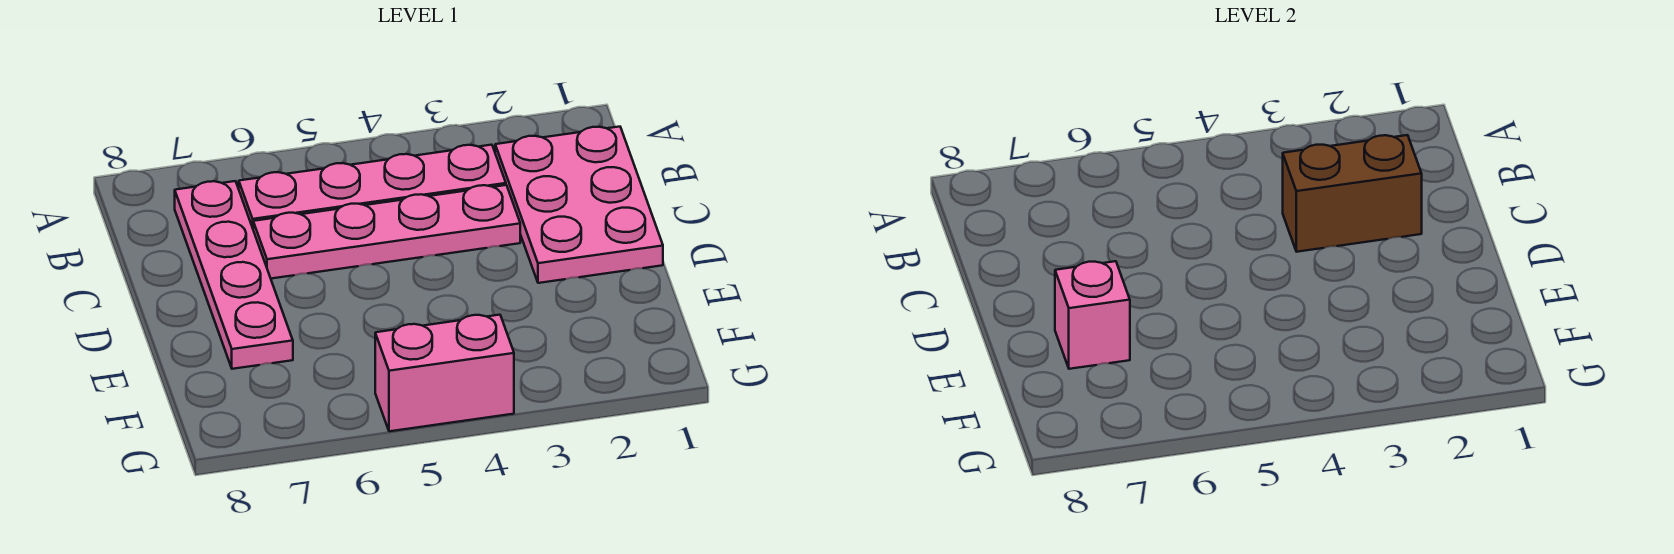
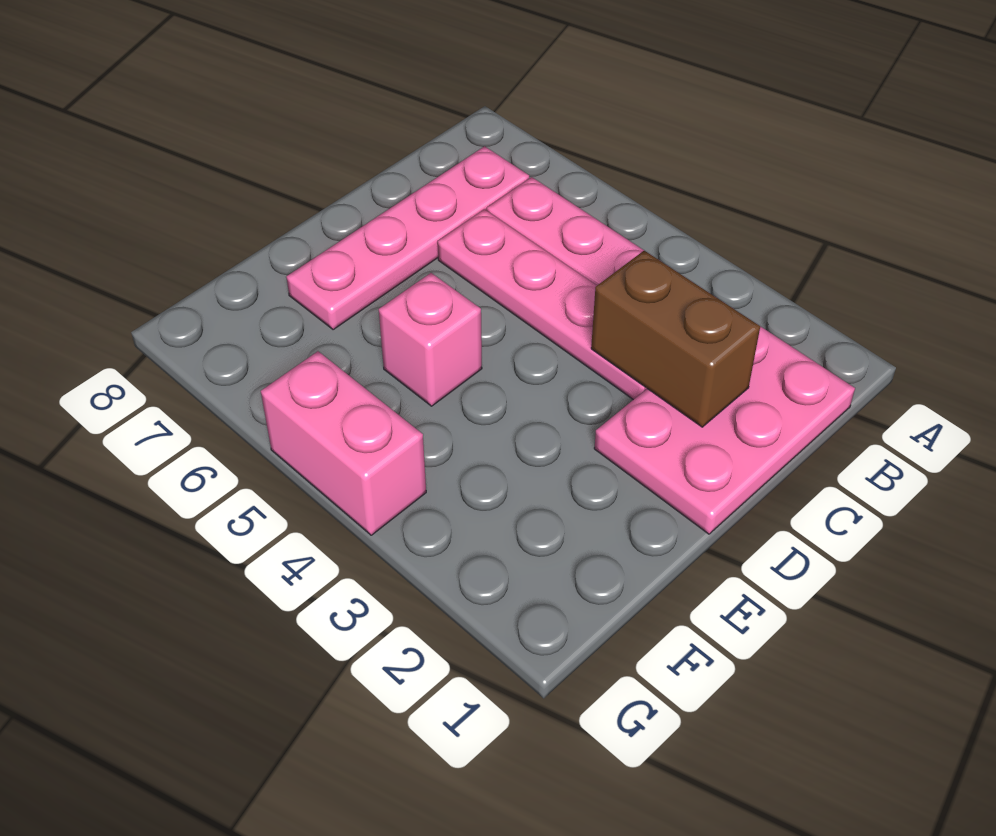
pink 1x1 brick [1055,261,1130,369] -> pink 1x1 brick moved to [379,273,482,406]

